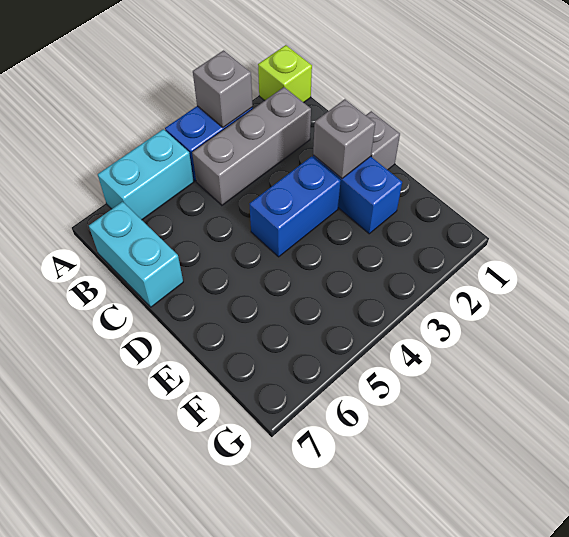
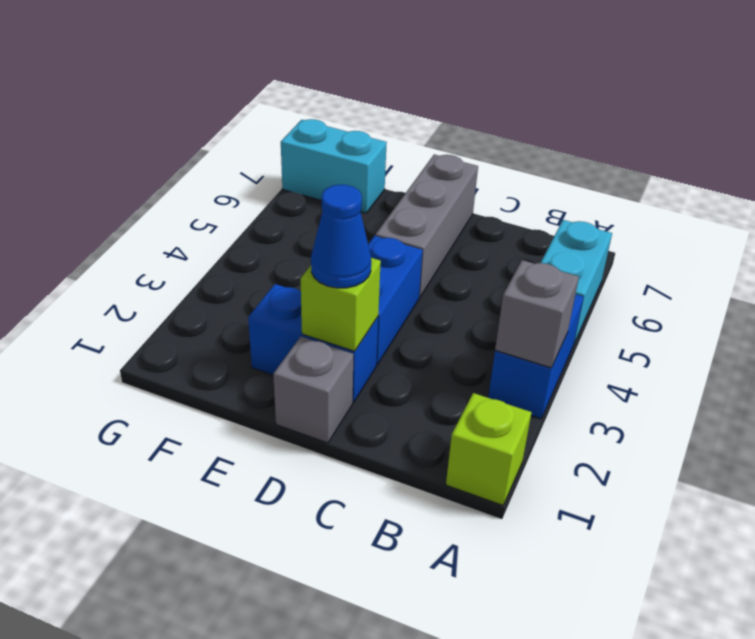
grey 1x3 brick [192,87,311,205] -> grey 1x3 brick moved to [375,154,478,298]
cyan 1x2 brick [89,202,183,307] -> cyan 1x2 brick moved to [281,119,387,213]
grey 1x1 brick [313,99,375,179] -> lime 1x1 brick [301,258,381,351]
none -> blue 1x1 cone [311,185,371,288]

